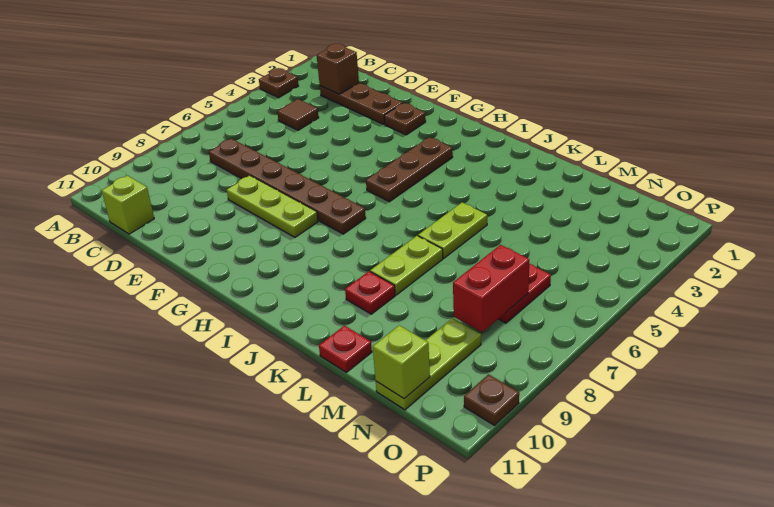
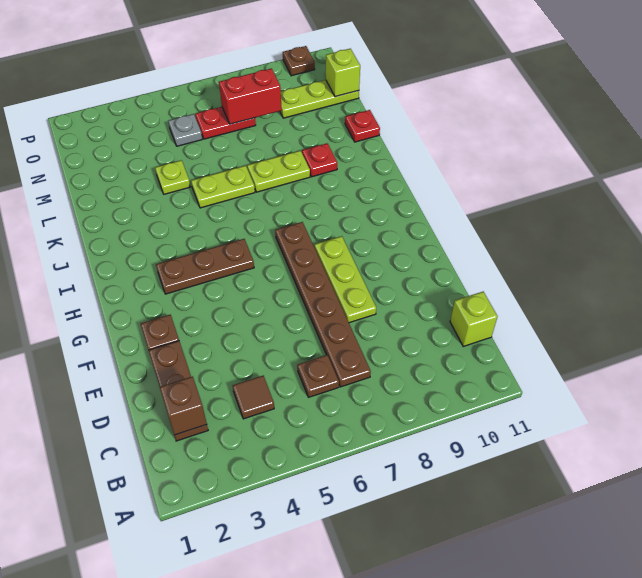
brown 1x1 plate [259,68,299,98] -> brown 1x1 plate moved to [297,355,339,397]
none -> lime 1x1 plate [155,160,190,194]
none -> grey 1x1 plate [168,114,202,146]

